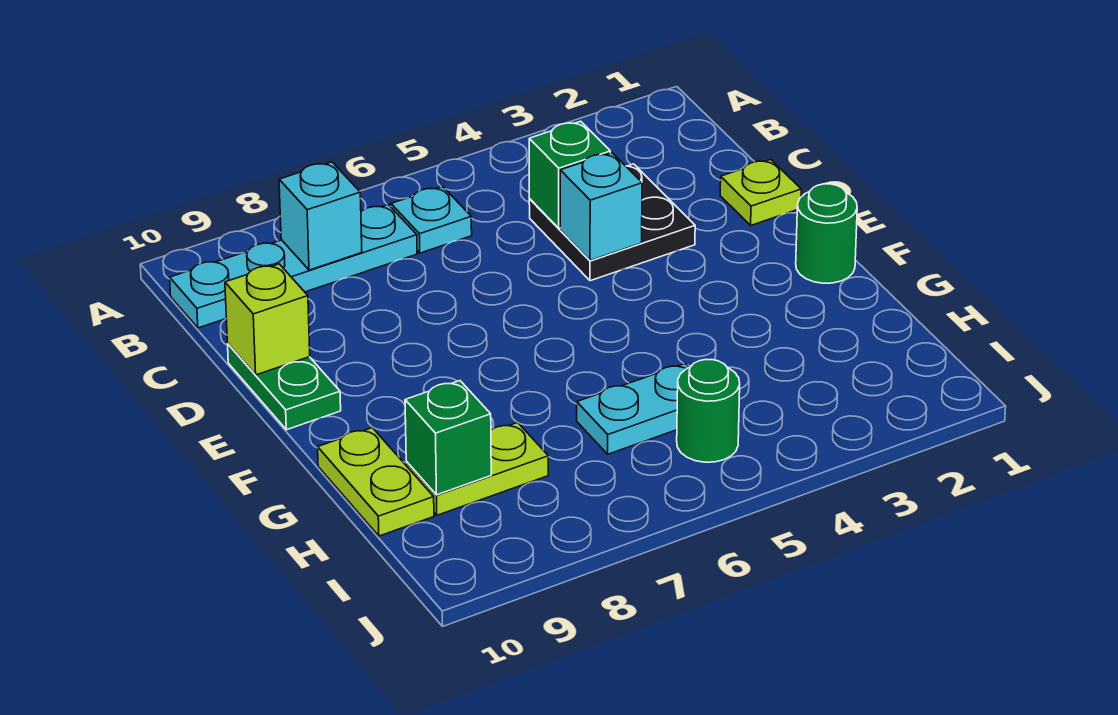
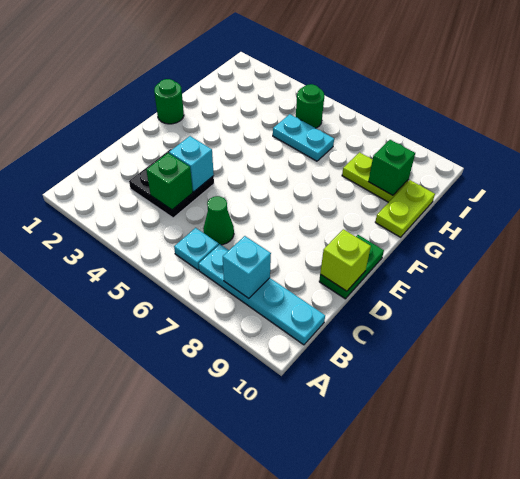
none -> green 1x1 cone [203,196,234,245]
lime 1x1 plate [720,159,801,225] -> none

